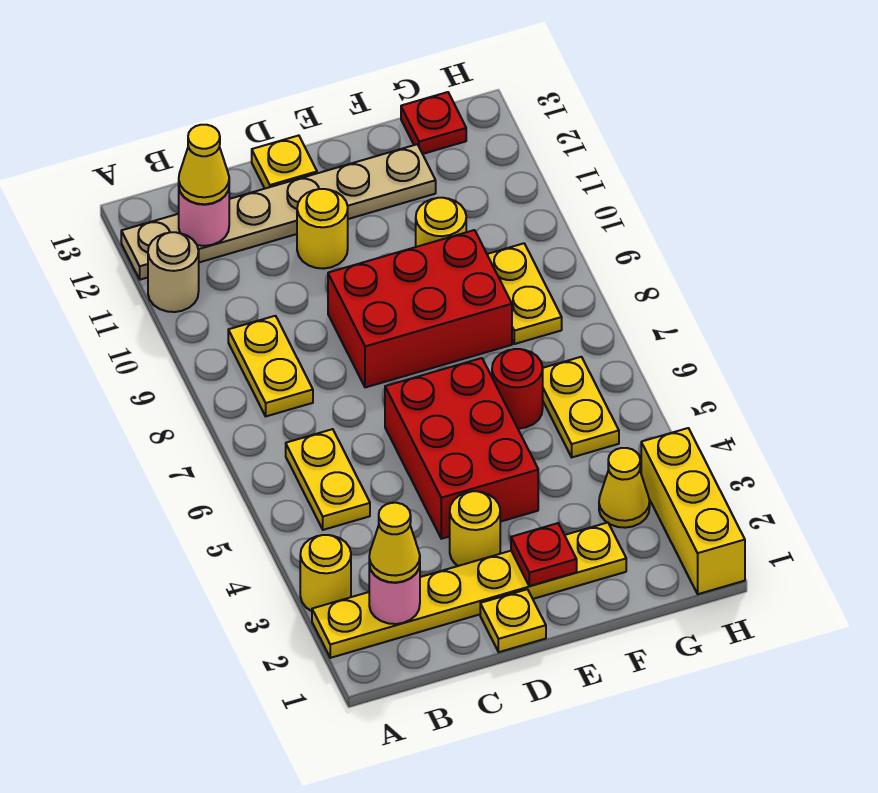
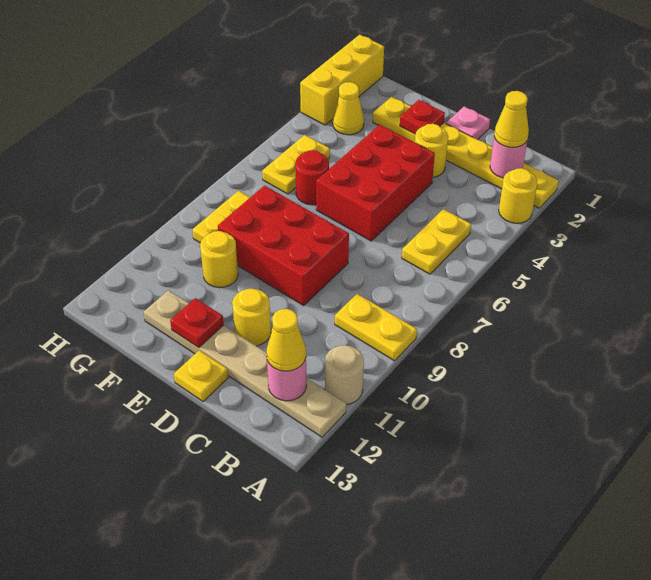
yellow 1x2 plate [228,316,313,416] -> yellow 1x2 plate turned to [335,294,417,361]
yellow 1x1 plate [480,589,546,652] -> pink 1x1 plate [446,106,490,140]
red 1x1 plate [401,92,466,154] -> red 1x1 plate moved to [170,298,224,348]

